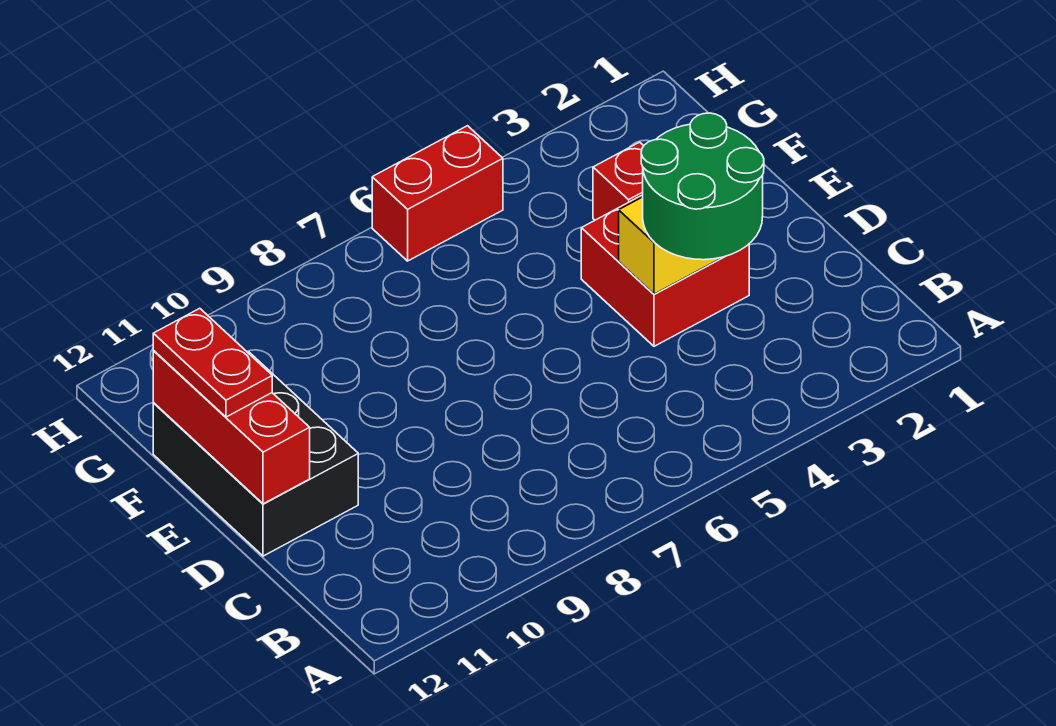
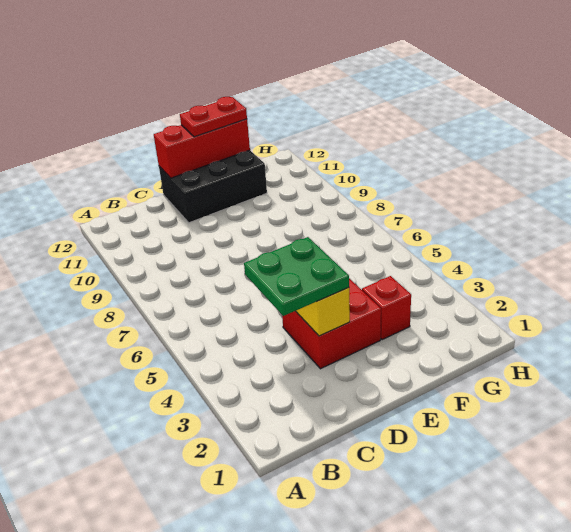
green 2x2 round brick [641,113,764,260] -> green 2x2 plate [244,237,349,316]
red 1x2 brick [372,126,503,261] -> none

